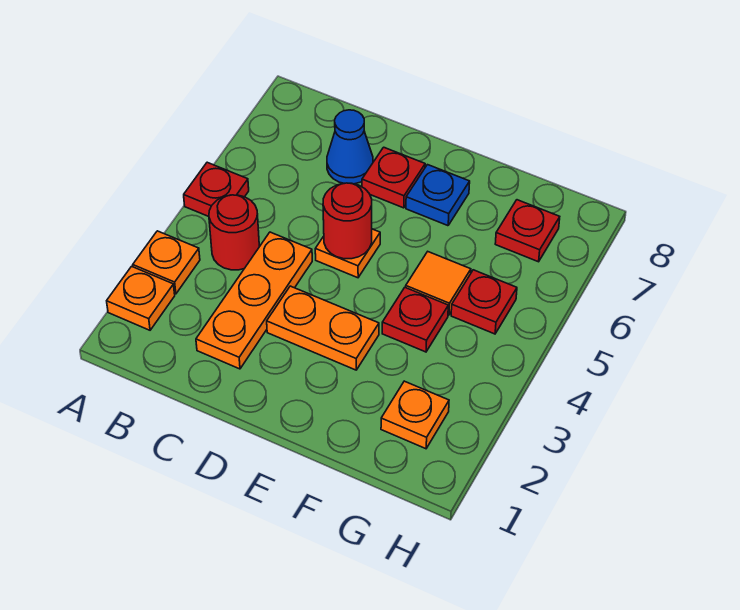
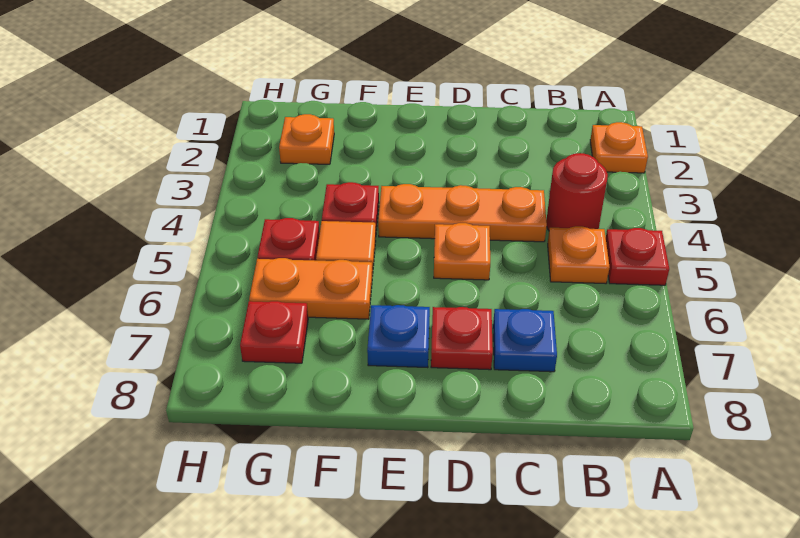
orange 1x1 plate [133,231,200,294] -> orange 1x1 plate moved to [548,226,610,284]
orange 1x3 plate [196,232,312,369] -> orange 1x3 plate turned to [378,184,547,242]
blue 1x1 cone [327,110,373,184] -> blue 1x1 plate [493,309,557,372]
orange 1x2 plate [267,286,379,370] -> orange 1x2 plate moved to [249,258,372,319]
red 1x1 round brick [323,183,372,259] -> none

